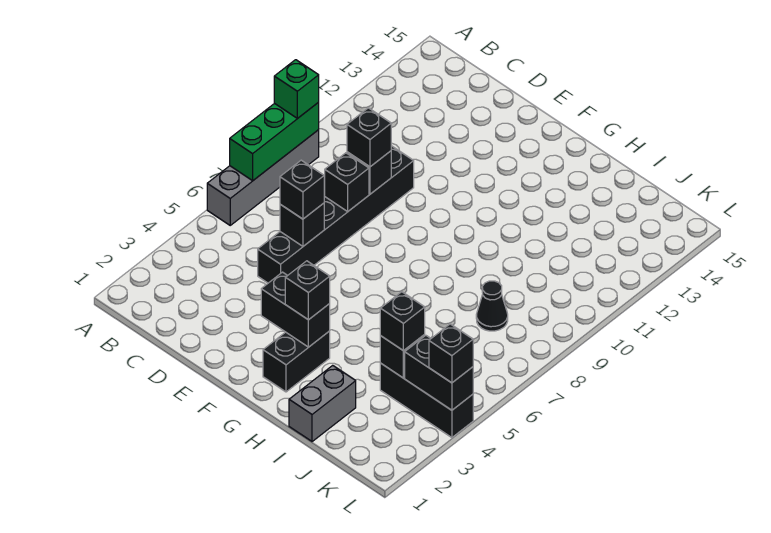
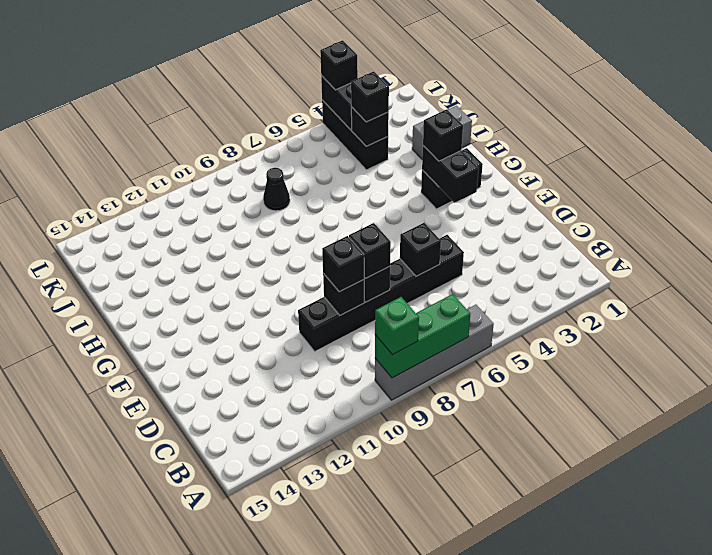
black 1x1 brick [280,160,325,219] -> black 1x1 brick moved to [349,223,391,278]

